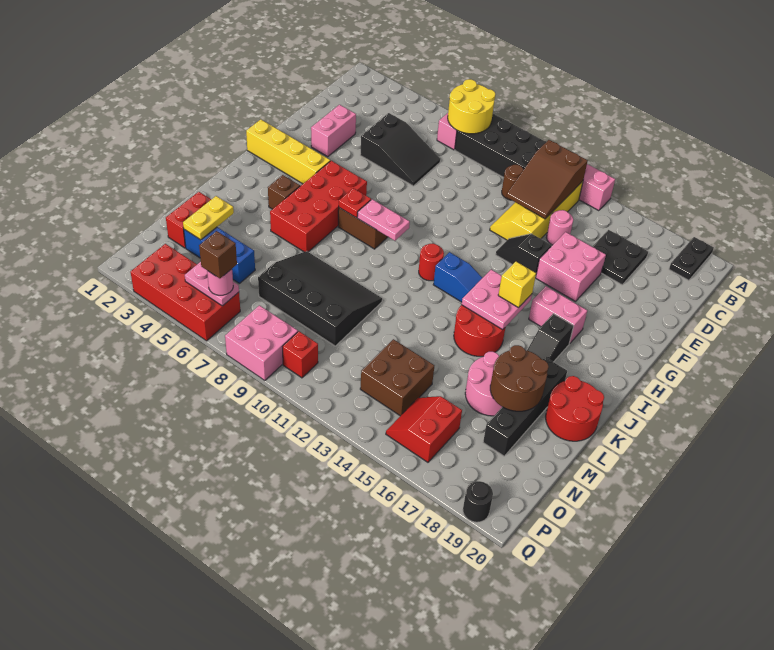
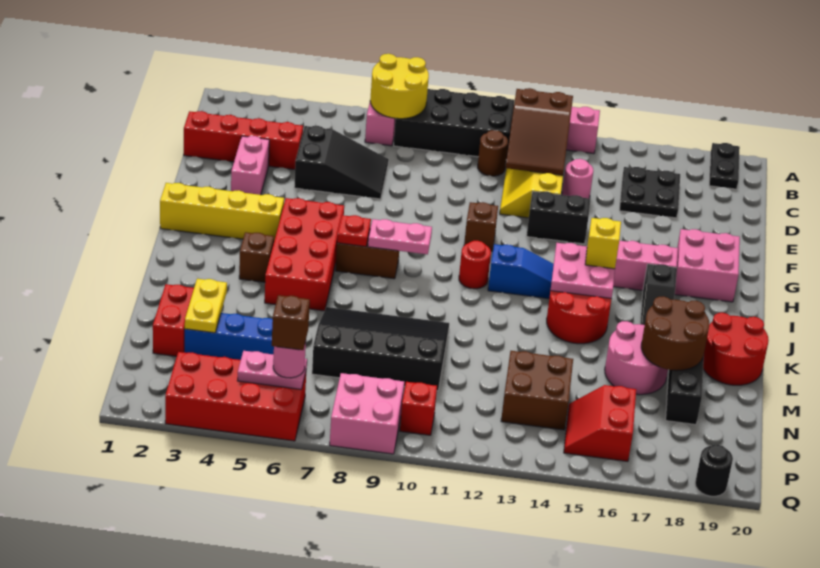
none -> red 1x4 brick [184,111,303,170]
pink 2x2 brick [536,232,606,301] -> pink 2x2 brick moved to [675,229,740,302]
black 1x2 slope [496,234,551,273] -> black 1x2 brick [527,191,590,244]
none -> brown 1x1 brick [464,202,498,251]

